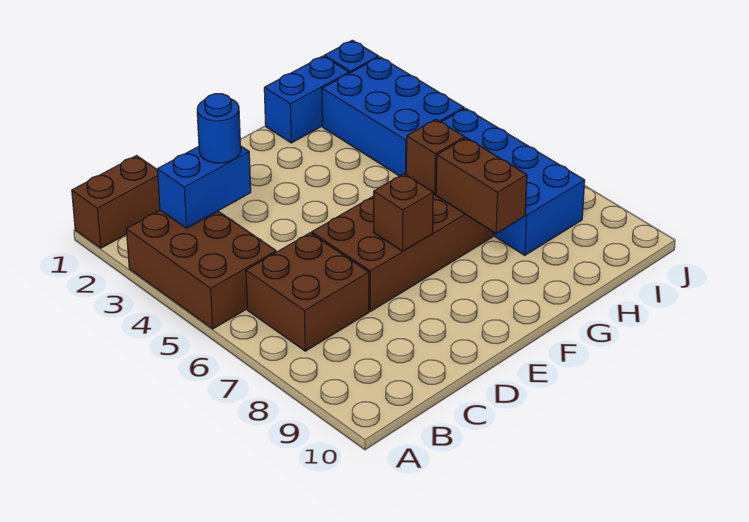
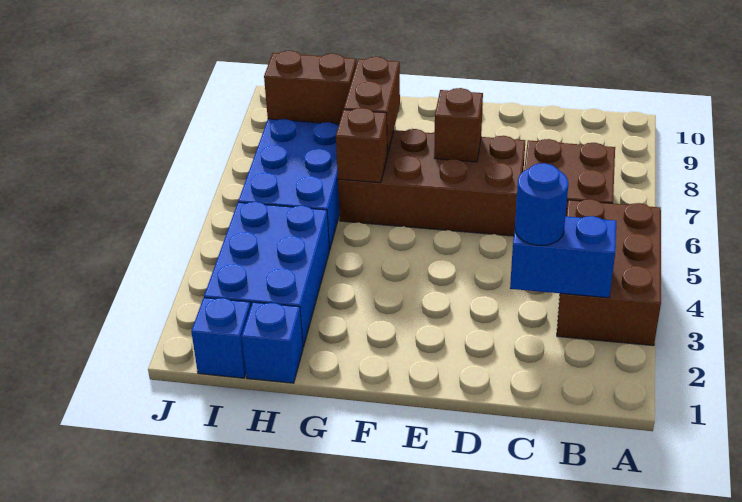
brown 1x2 brick [72,156,160,248] -> brown 1x2 brick moved to [264,51,356,124]
blue 1x2 brick [264,56,349,143] -> blue 1x1 brick [242,302,303,383]

